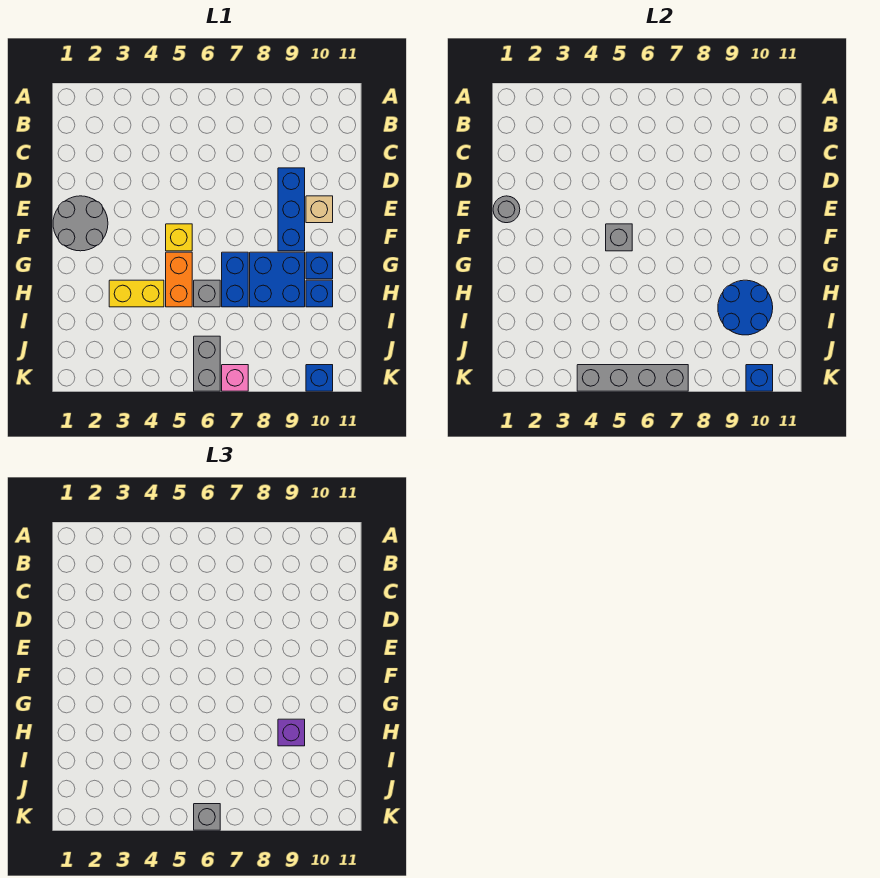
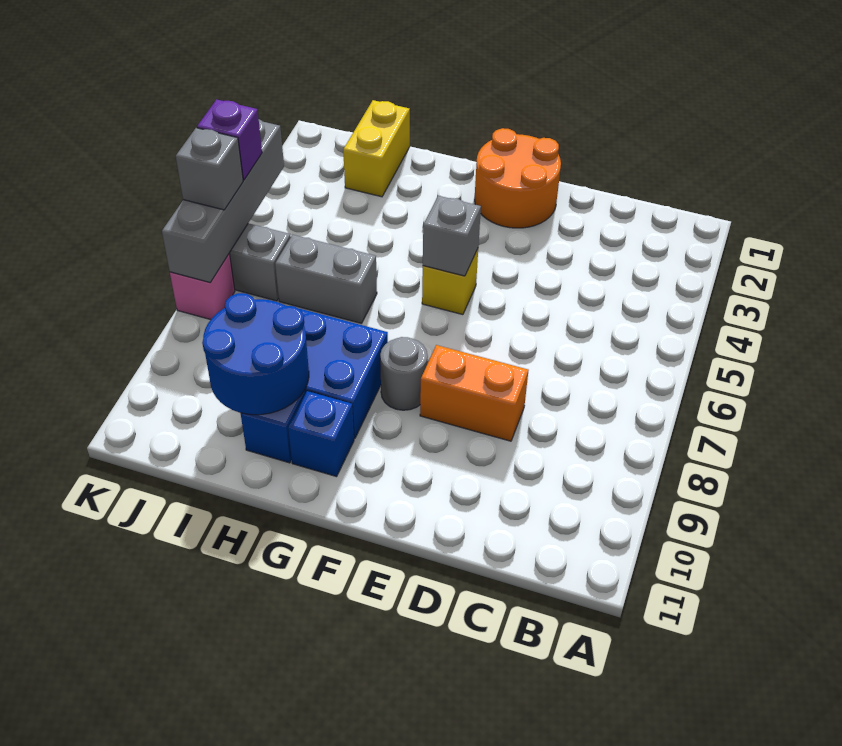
blue 1x3 brick [278,168,305,251] -> none
grey 2x2 round brick [53,196,108,251] -> orange 2x2 round brick [475,128,561,228]
grey 1x1 round brick [493,196,520,223] -> grey 1x1 round brick moved to [380,337,428,410]
tan 1x1 brick [306,196,333,223] -> none
orange 1x2 brick [166,252,192,307] -> orange 1x2 brick moved to [420,345,528,441]
blue 1x2 brick [222,252,248,307] -> none
yellow 1x2 brick [109,280,164,307] -> yellow 1x2 brick moved to [343,100,410,197]
grey 1x1 brick [194,280,220,307] -> grey 1x2 brick [275,235,377,324]
purple 1x1 brick [278,719,305,746] -> purple 1x1 brick moved to [197,99,262,180]
blue 1x1 brick [306,365,333,391] -> none
blue 1x1 brick [746,365,773,391] -> none

